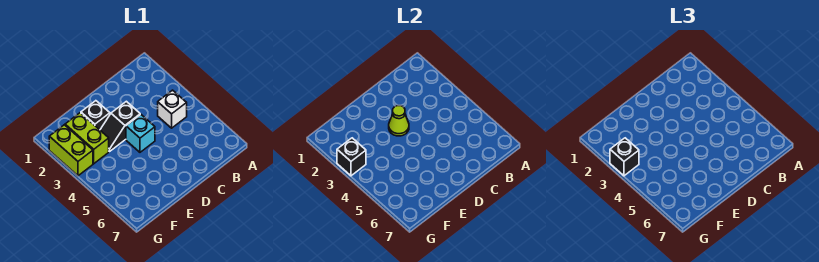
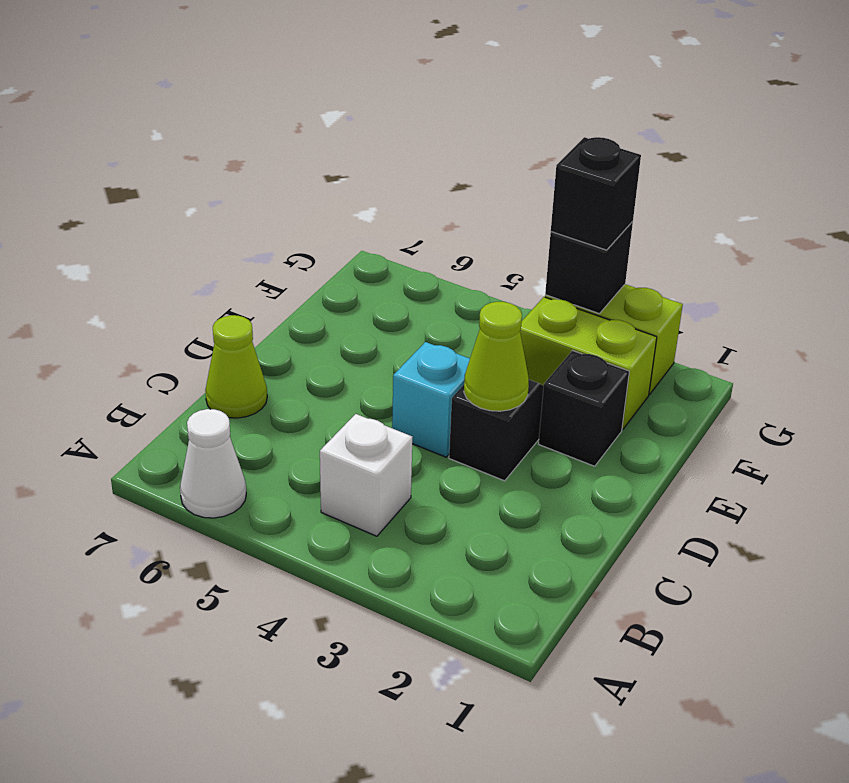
none -> white 1x1 cone [180,409,246,518]
none -> lime 1x1 cone [205,315,267,418]

